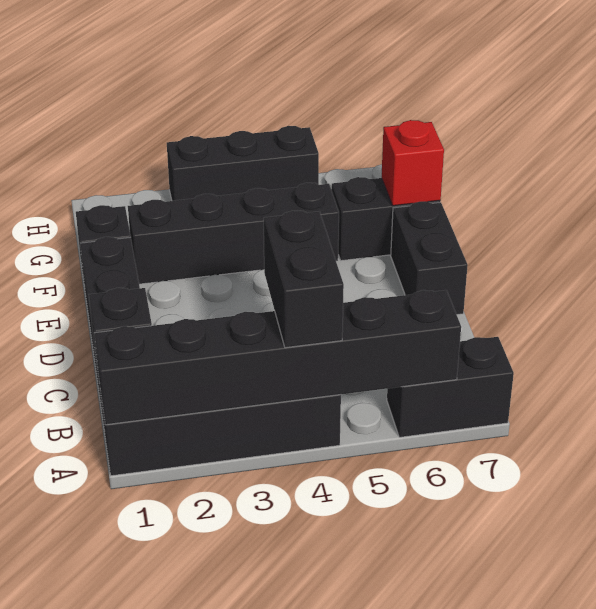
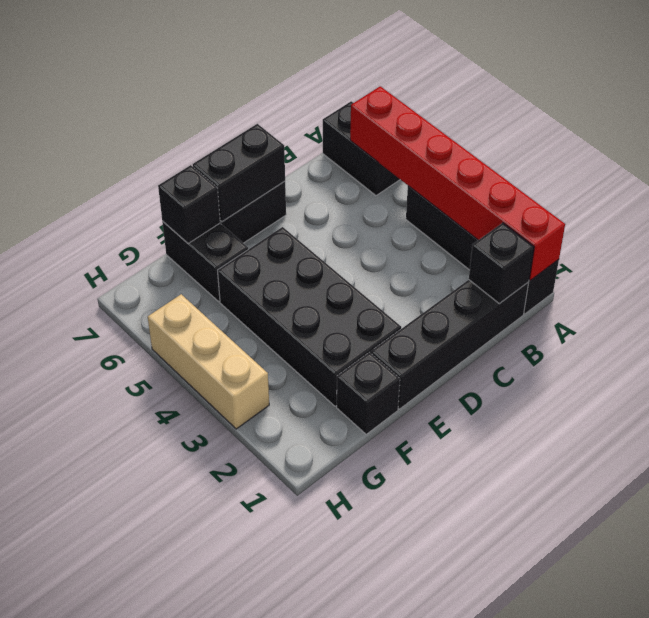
black 1x6 brick [94,290,461,425] -> red 1x6 brick [350,86,565,280]
black 1x2 brick [264,211,344,348] -> black 1x2 brick moved to [193,124,285,222]
black 1x4 brick [128,183,339,284] -> black 2x4 brick [218,227,401,406]
red 1x1 brick [382,120,444,206] -> black 1x1 brick [158,165,220,244]
black 1x3 brick [167,126,319,201] -> tan 1x3 brick [148,294,269,429]

